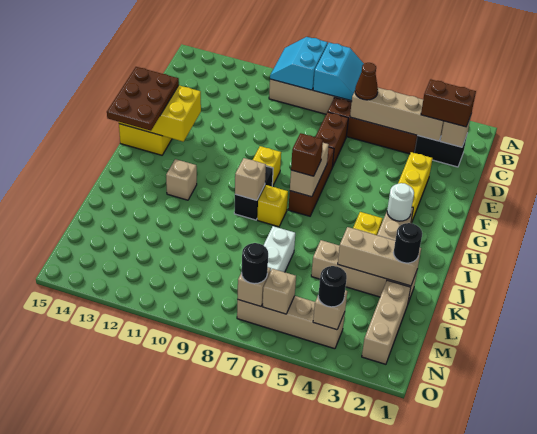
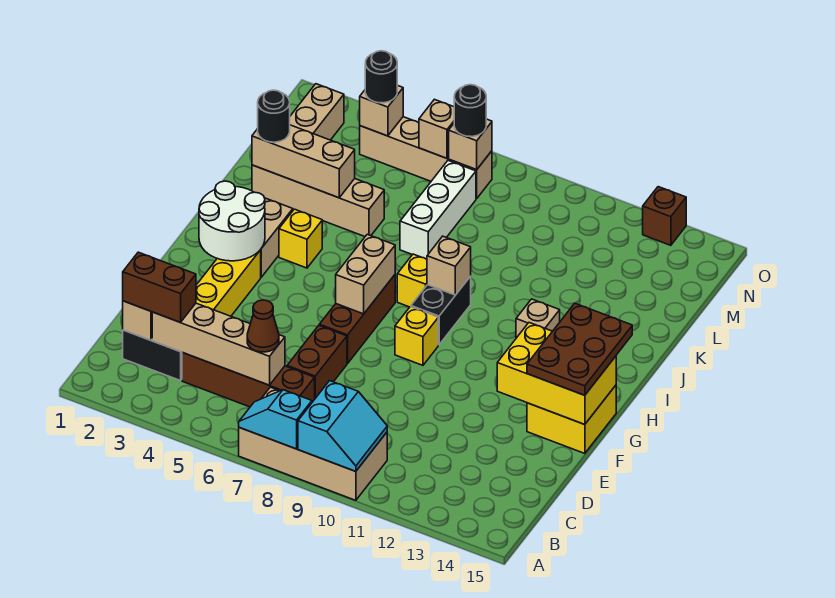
cyan 2x2 slope [313,43,364,101] -> cyan 1x2 slope [239,390,312,449]
white 1x1 round brick [387,183,414,221] -> white 2x2 round brick [199,181,265,261]
brown 1x1 brick [291,133,323,176] -> brown 1x1 brick moved to [643,187,686,245]

